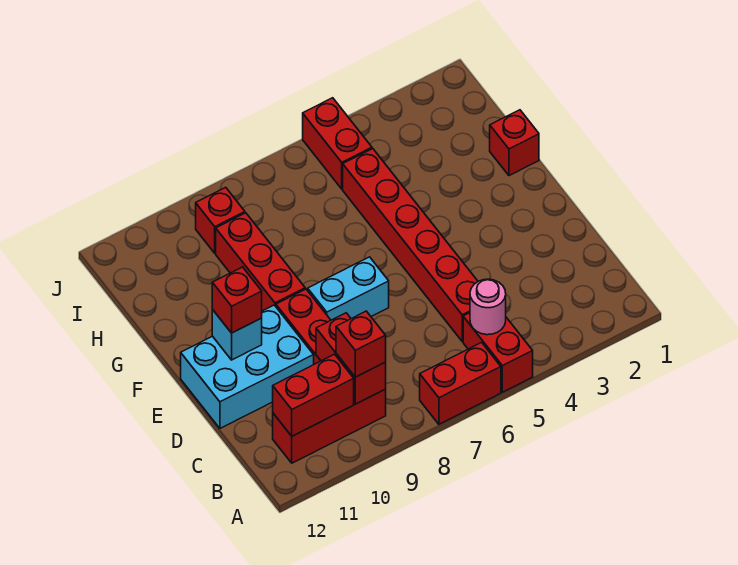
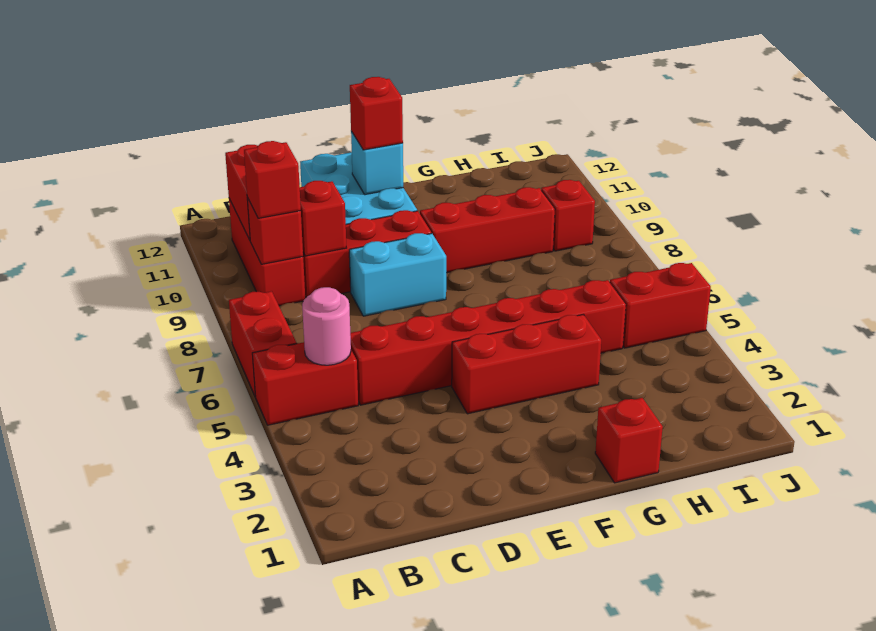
none -> red 1x3 brick [452,314,601,414]
cyan 1x2 brick [308,257,389,320] -> cyan 1x2 brick turned to [349,233,446,316]

